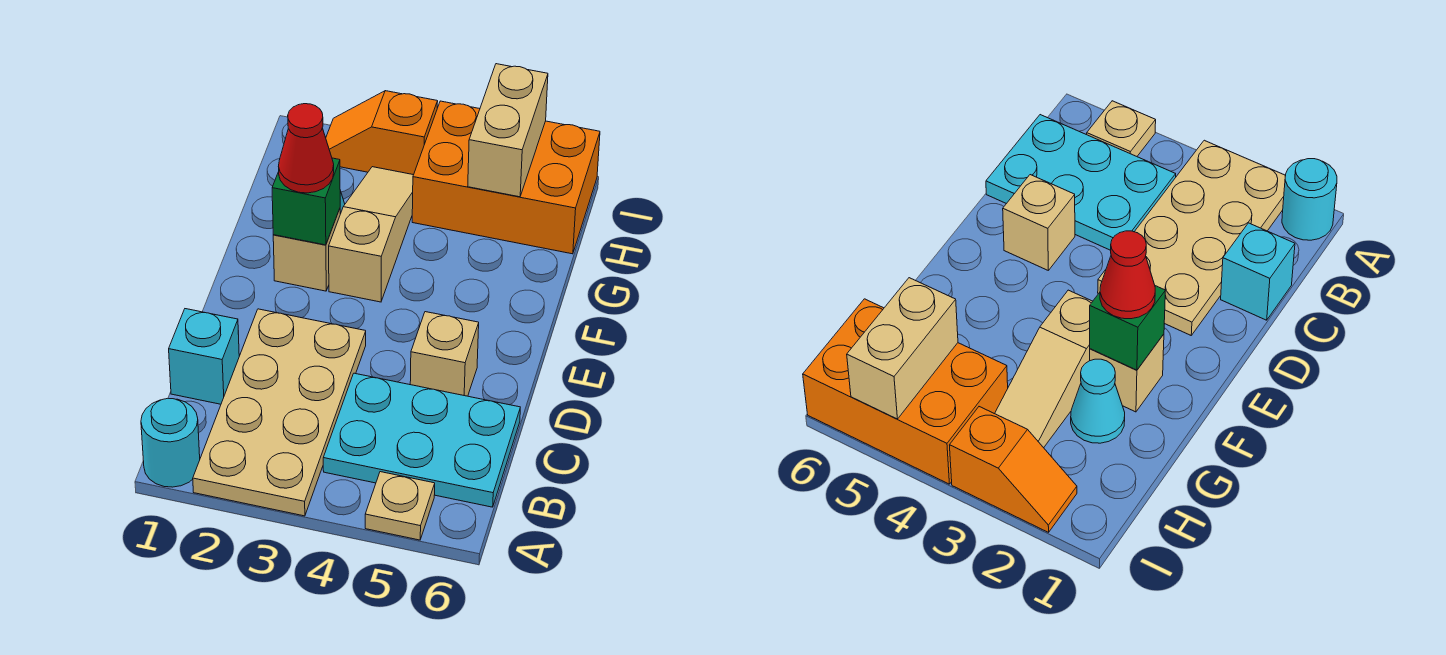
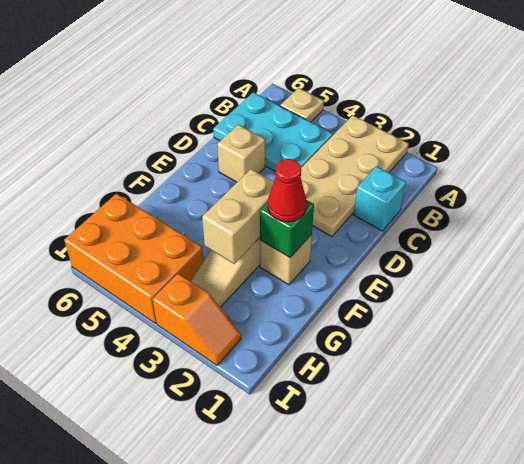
cyan 1x1 round brick [141,398,200,487] -> none
cyan 1x1 cone [1071,359,1125,443] -> none
tan 1x2 brick [468,64,548,197] -> tan 1x2 brick moved to [202,169,274,264]

